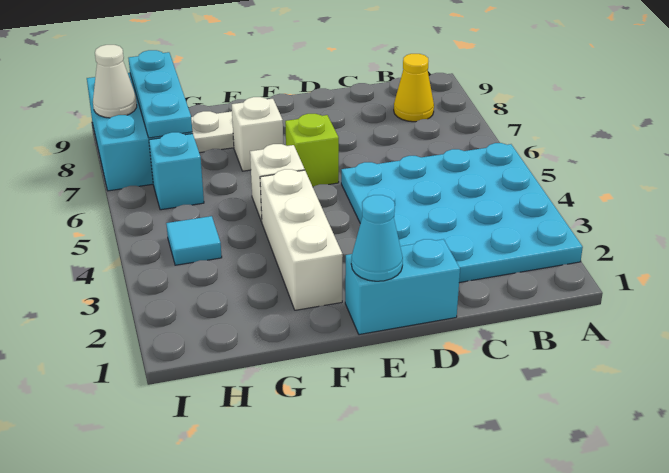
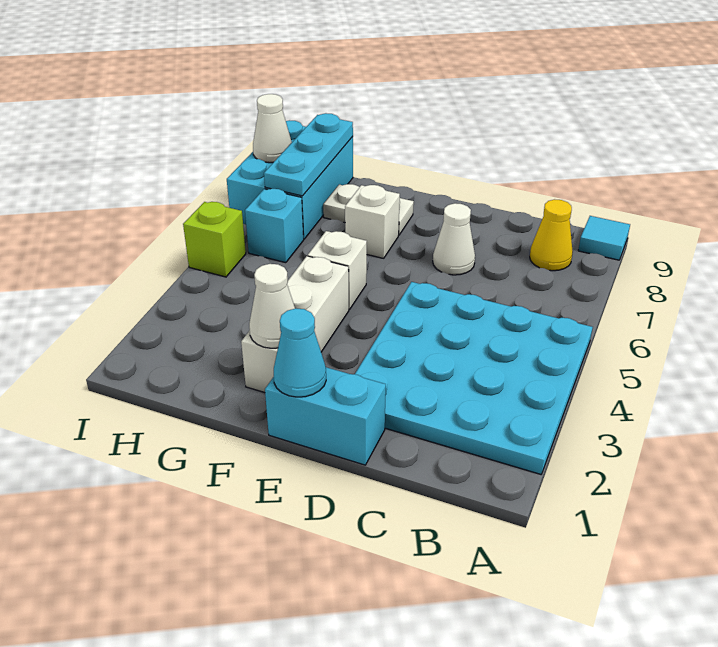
none -> white 1x1 cone [433,203,475,275]
lime 1x1 brick [285,114,339,187] -> lime 1x1 brick moved to [183,202,246,277]
none -> white 1x1 cone [249,264,295,348]
cyan 1x1 tile [166,216,222,265] -> cyan 1x1 tile moved to [578,216,630,260]

